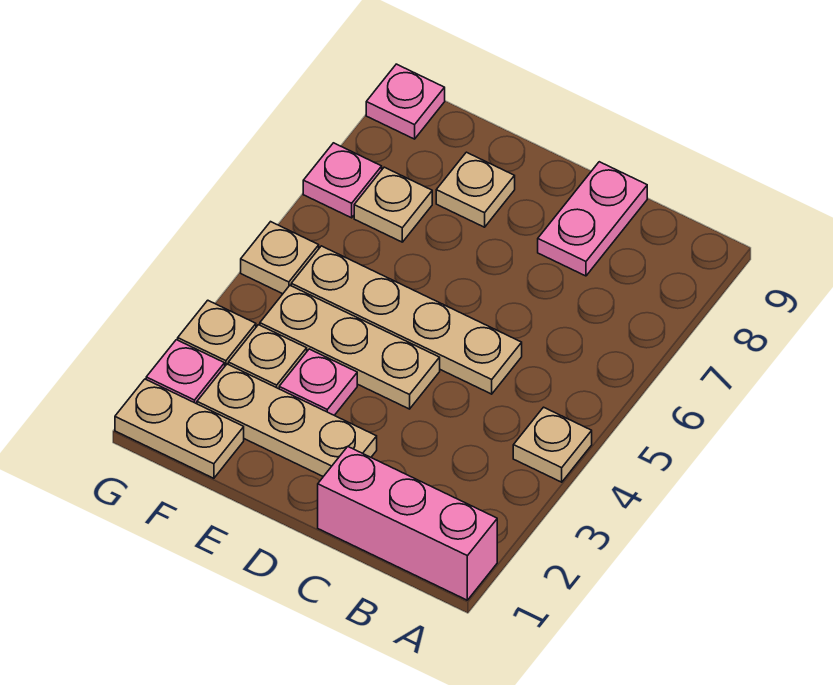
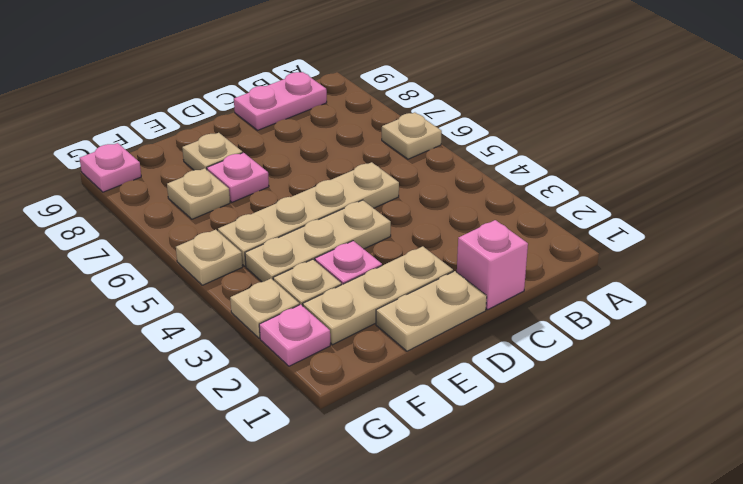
pink 1x3 brick [318,447,497,600] -> pink 1x1 brick [457,220,528,310]
tan 1x1 plate [513,407,592,482] -> tan 1x1 plate moved to [382,112,442,159]
pink 1x2 plate [538,162,647,276] -> pink 1x2 plate turned to [234,72,327,130]
tan 1x2 plate [115,379,244,478] -> tan 1x2 plate moved to [376,271,487,351]
pink 1x1 plate [303,143,382,218] -> pink 1x1 plate moved to [207,153,269,202]

